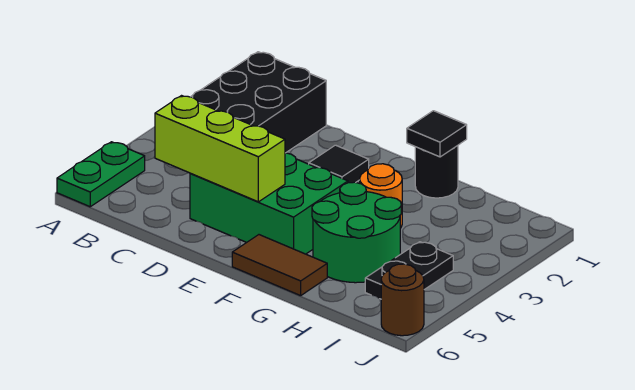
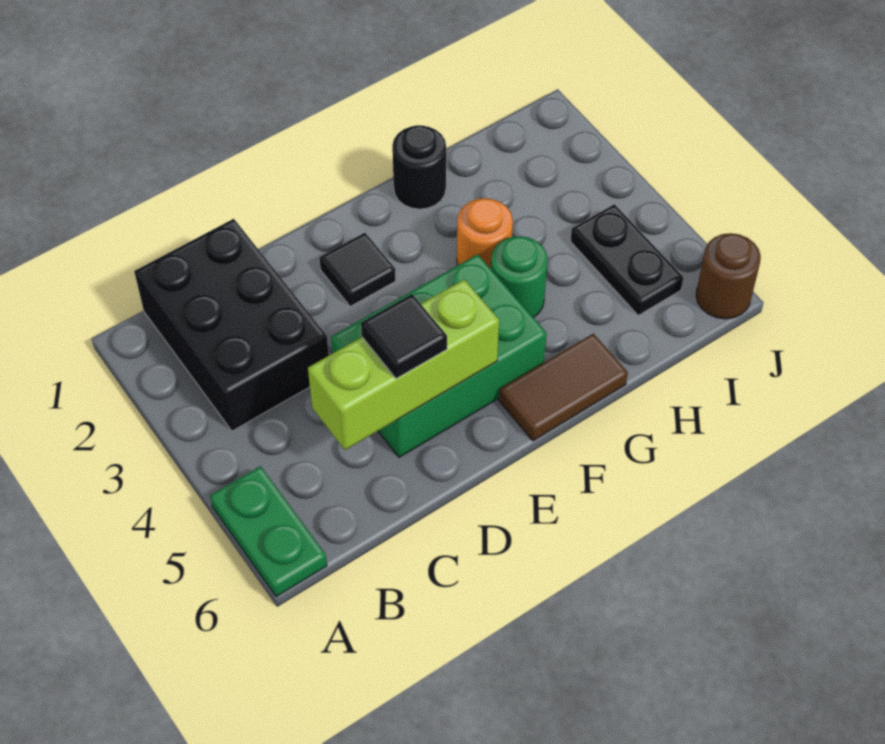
black 1x1 tile [407,111,467,157] -> black 1x1 tile moved to [361,294,447,379]
green 2x2 round brick [312,182,401,283] -> green 1x1 round brick [491,236,548,318]

